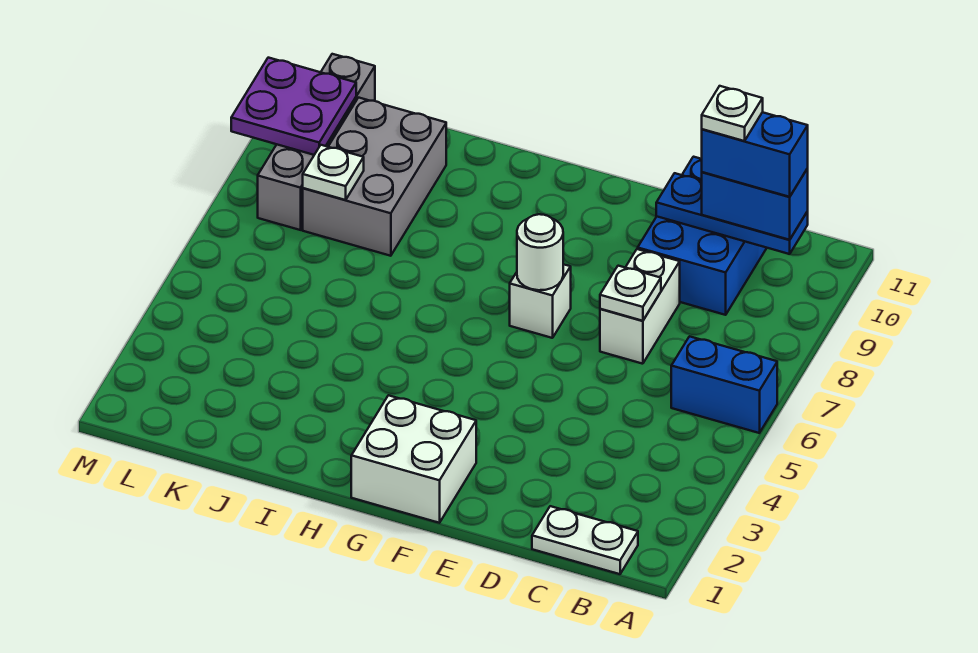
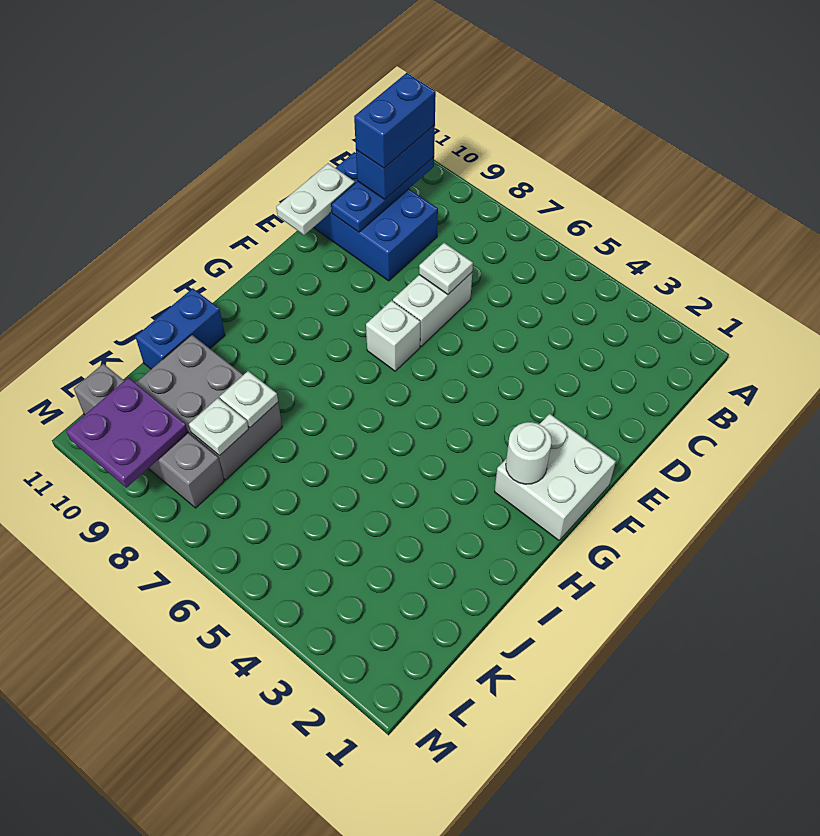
blue 1x2 brick [671,336,777,433] -> blue 1x2 brick moved to [135,288,225,369]
white 1x2 plate [532,506,638,574] -> white 1x2 plate moved to [276,163,355,235]
white 1x1 plate [702,86,763,141] -> white 1x1 plate moved to [220,371,278,427]
white 1x2 brick [600,249,680,364] -> white 1x2 brick turned to [393,273,472,346]
white 1x1 round brick [517,214,563,290] -> white 1x1 round brick moved to [506,422,552,484]

